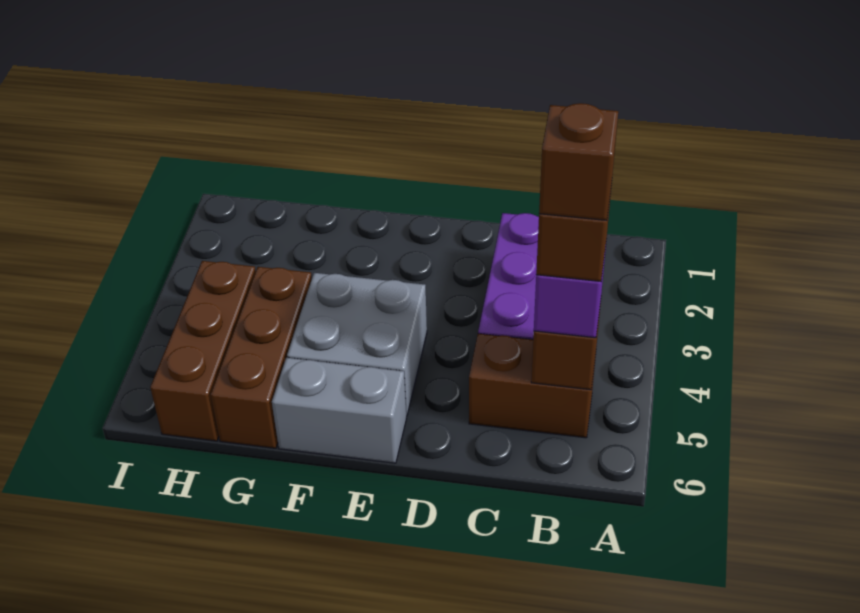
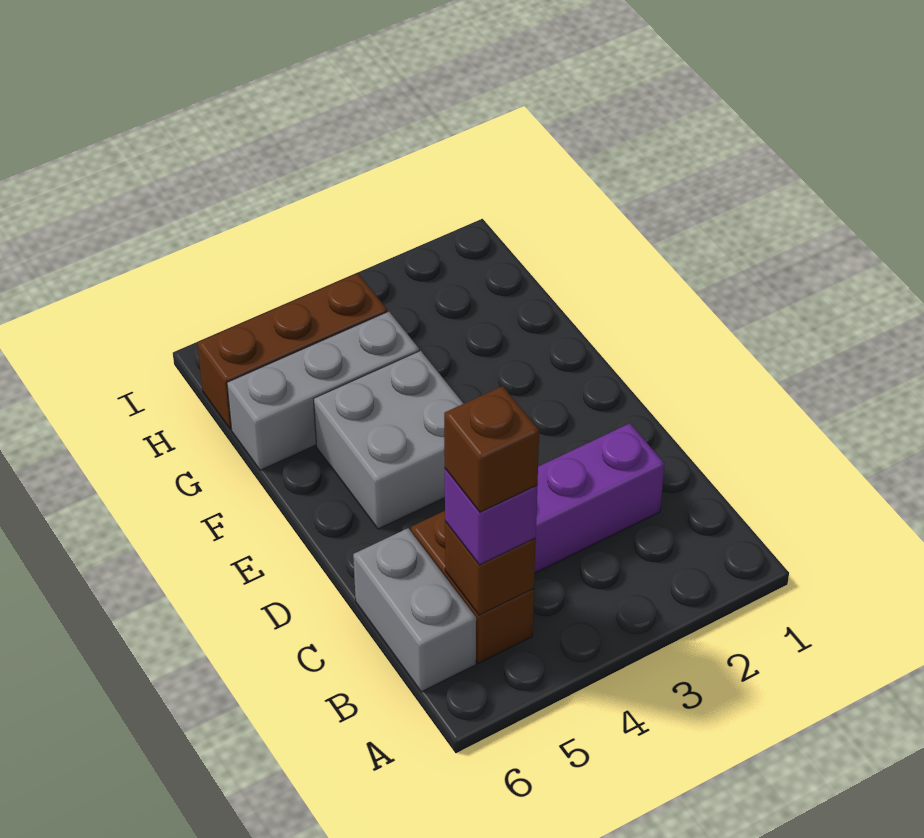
brown 1x1 brick [539,103,618,220] -> none
grey 1x2 brick [272,358,406,463] -> grey 1x2 brick moved to [353,528,476,692]
brown 1x3 brick [211,267,312,448] -> grey 1x3 brick [227,311,419,470]

